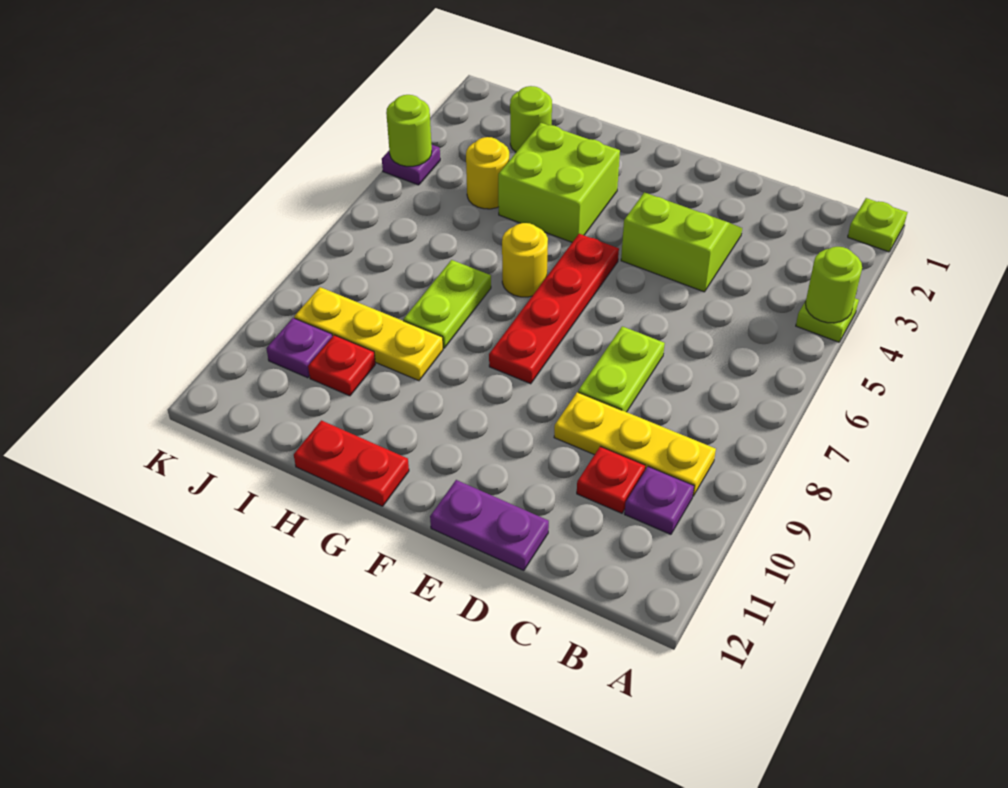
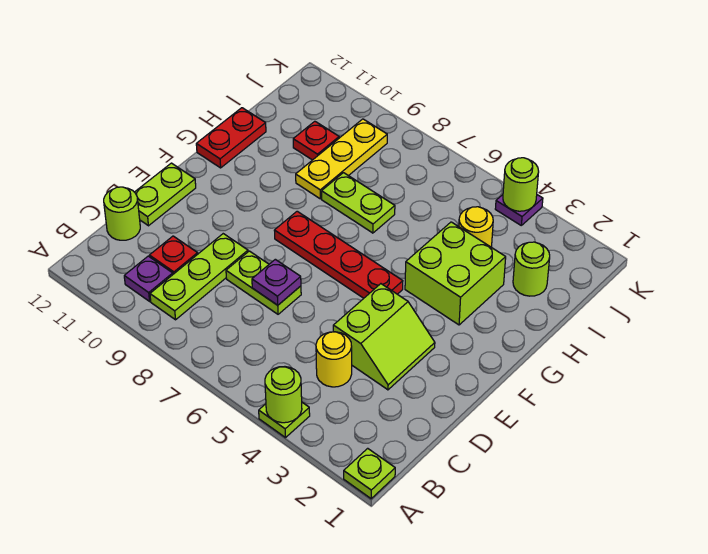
yellow 1x3 plate [554,392,716,496] -> lime 1x3 plate [150,234,248,320]
none -> lime 1x1 round brick [104,187,140,240]
purple 1x2 plate [430,480,549,571] -> lime 1x2 plate [135,163,196,226]
yellow 1x1 round brick [502,223,548,297] -> yellow 1x1 round brick moved to [316,332,352,387]
purple 1x1 plate [266,318,332,378] -> purple 1x1 plate moved to [252,259,301,305]

